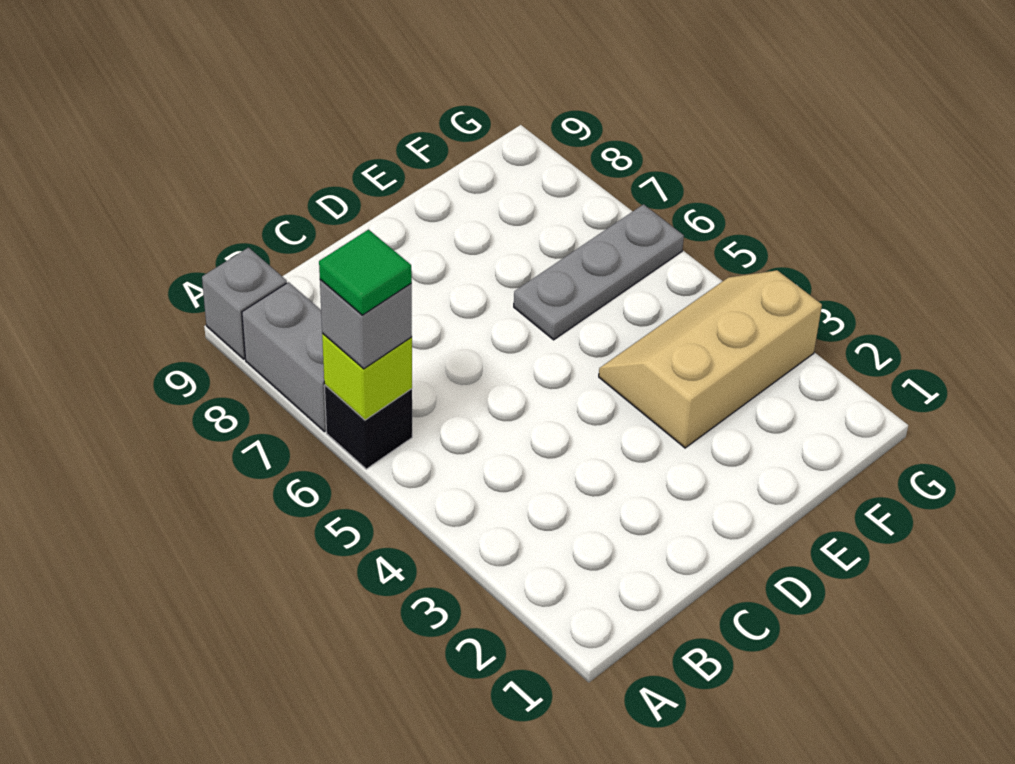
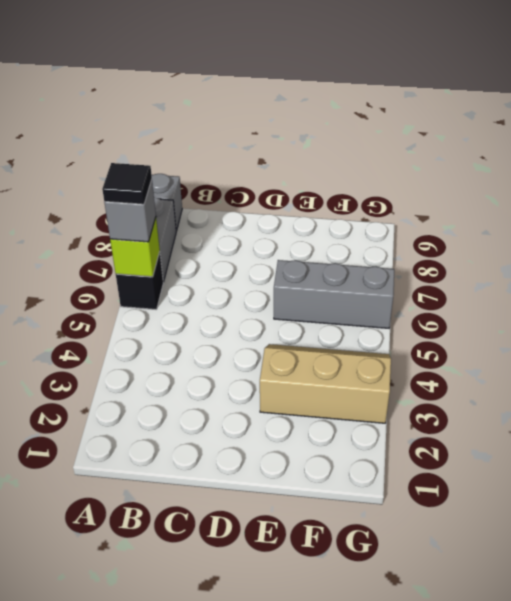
green 1x1 tile [319,230,412,315] -> black 1x1 tile [102,163,152,204]
grey 1x3 plate [514,204,684,340] -> grey 1x3 brick [274,260,394,328]

